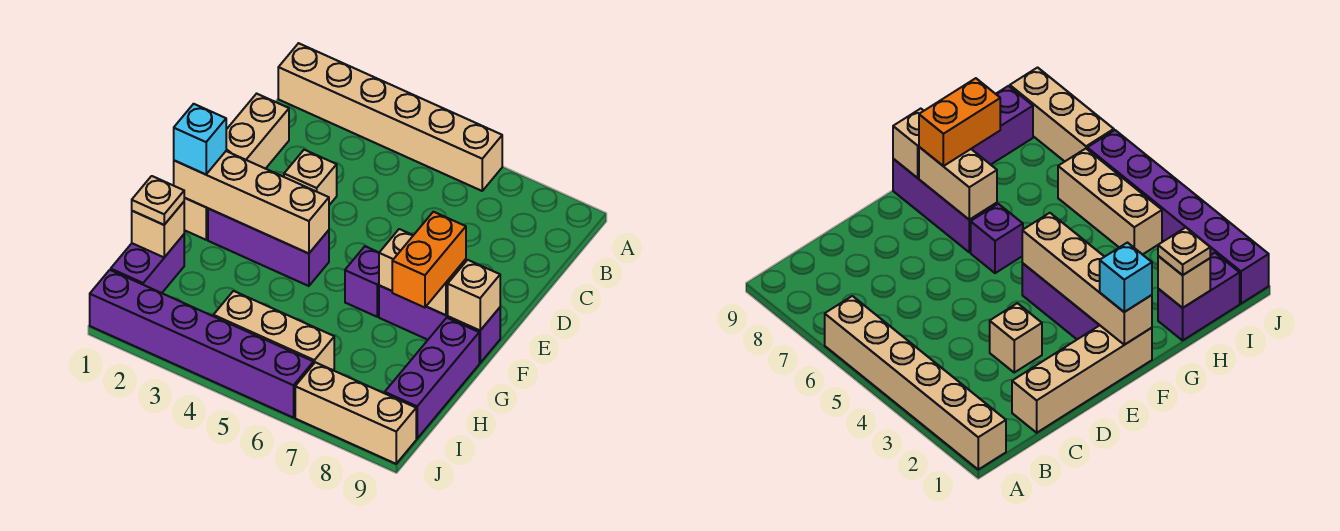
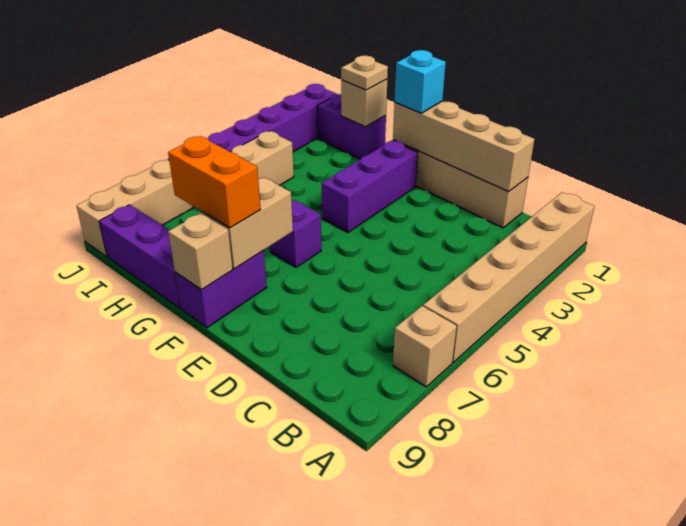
tan 1x1 brick [284,150,337,205] -> tan 1x1 brick moved to [393,306,457,387]
tan 1x4 brick [174,151,329,254] -> tan 1x4 brick turned to [393,101,535,191]
purple 1x3 brick [379,285,500,363] -> purple 1x2 brick [175,250,267,328]

